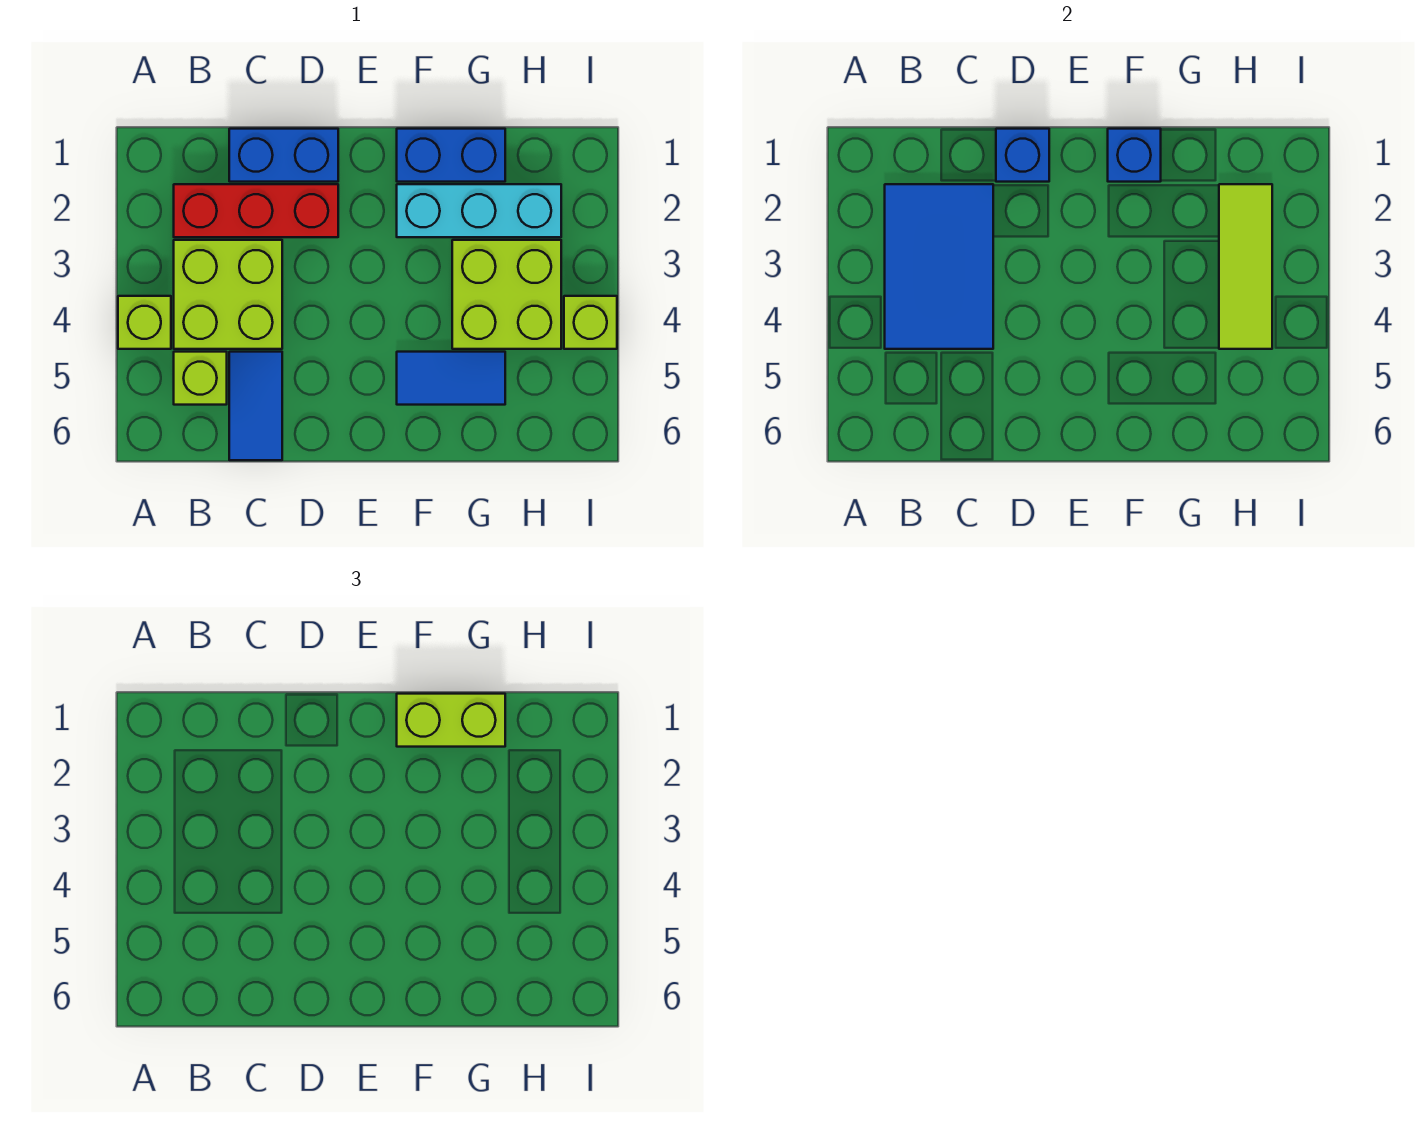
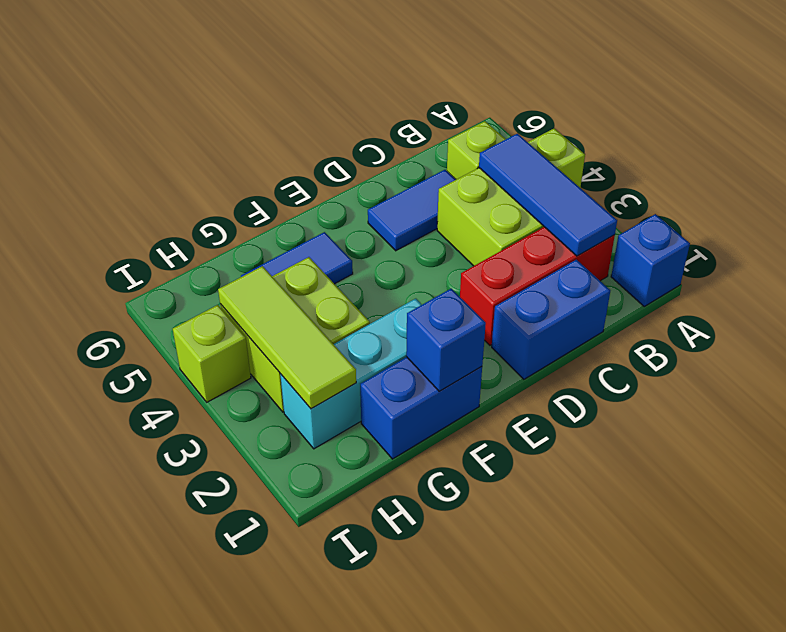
blue 2x3 tile [885,184,993,349] -> blue 1x3 tile [479,134,617,256]
blue 1x2 tile [229,352,282,460] -> blue 1x2 tile turned to [368,170,456,251]
blue 1x1 brick [996,129,1049,182] -> blue 1x1 brick moved to [611,214,690,306]
lime 1x2 brick [397,694,505,747] -> none

